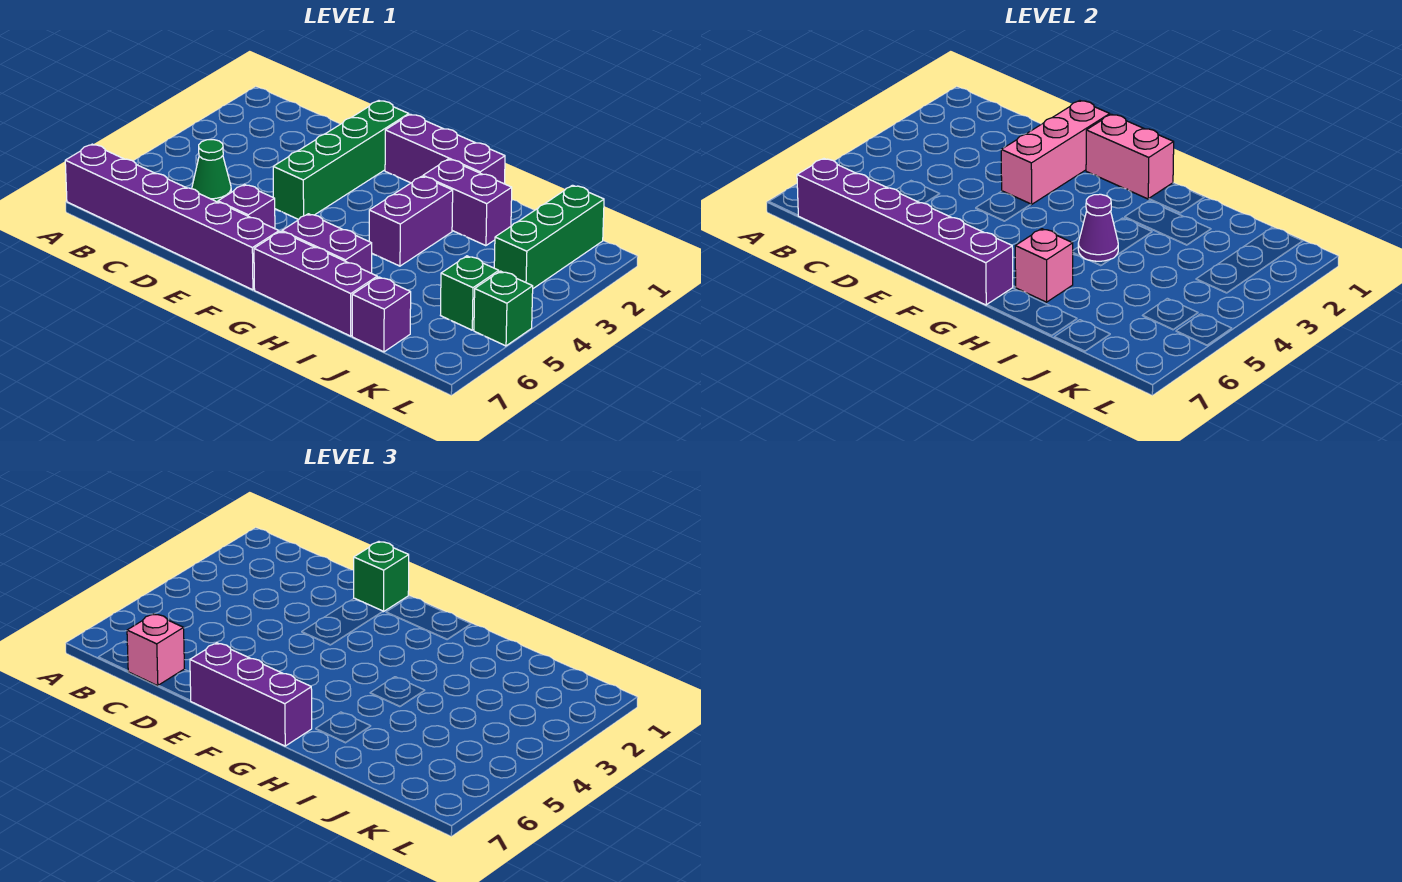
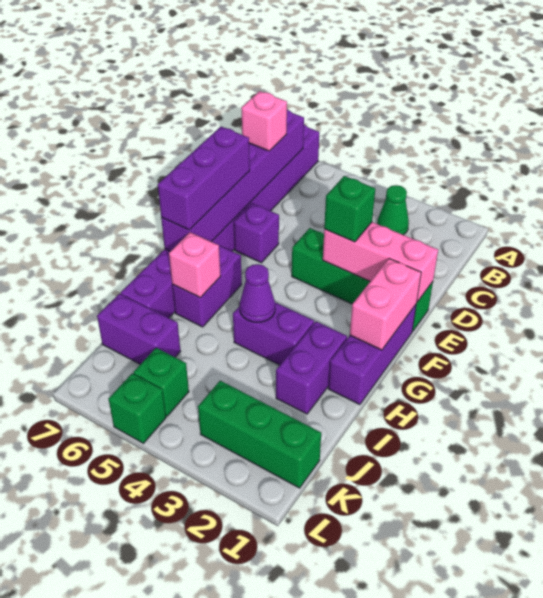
green 1x1 cone [192,140,231,202] -> green 1x1 cone moved to [377,185,409,235]
green 1x1 brick [354,542,409,612] -> green 1x1 brick moved to [324,176,375,242]
purple 1x1 brick [352,277,411,352] -> purple 1x2 brick [97,294,181,364]

